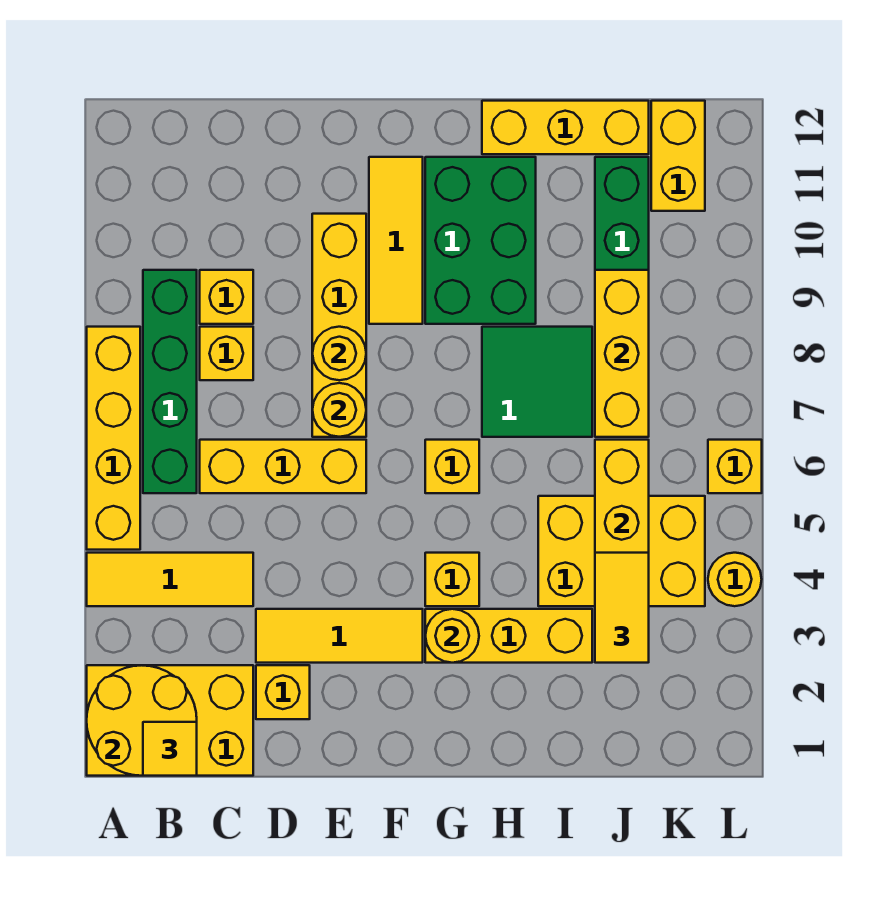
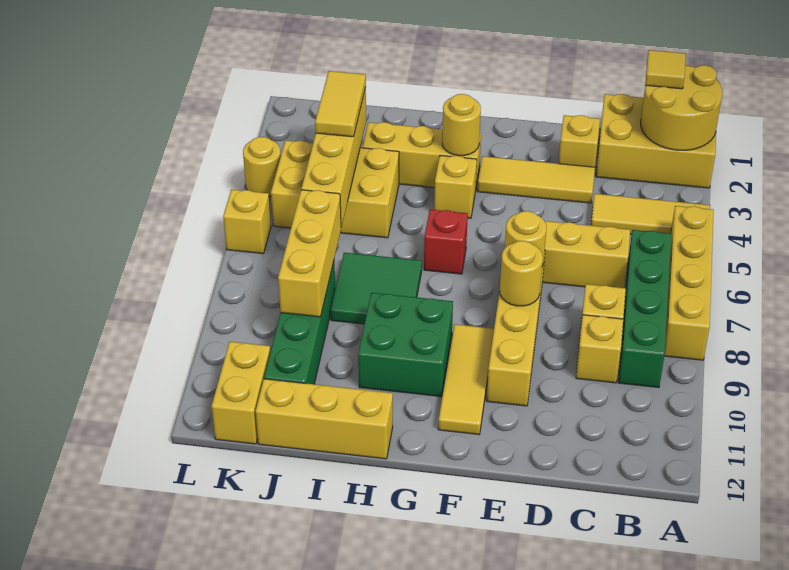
yellow 1x1 brick [425,440,479,493] -> red 1x1 brick [424,210,468,274]
green 2x3 brick [425,157,536,324] -> green 2x2 brick [358,293,453,397]

